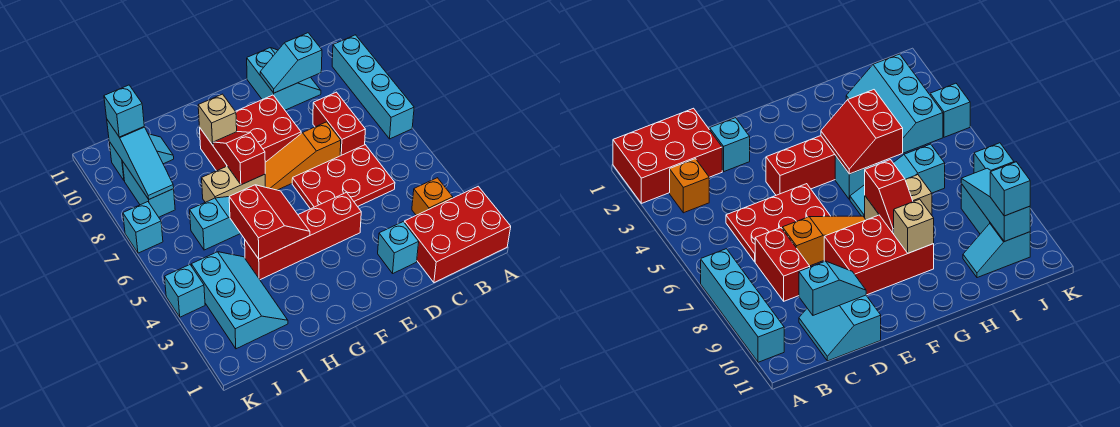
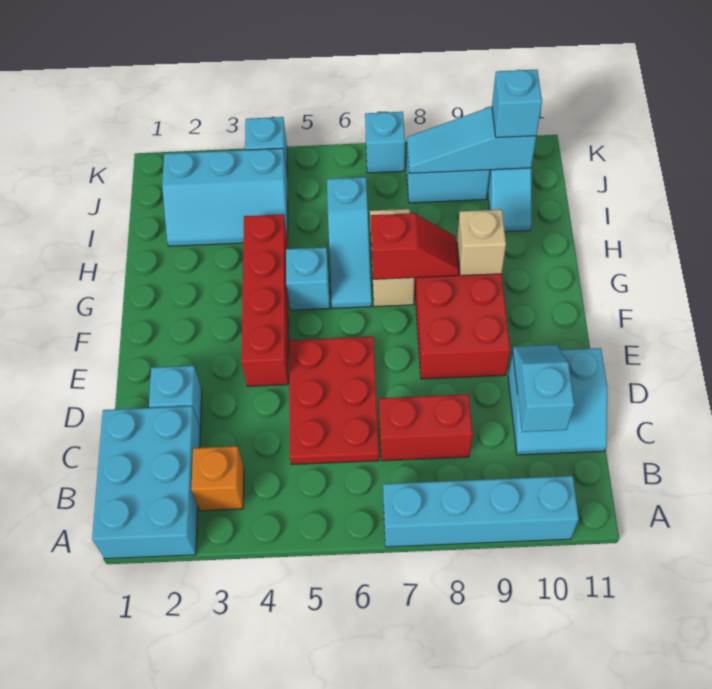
red 2x3 brick [404,186,511,283] -> cyan 2x3 brick [92,406,200,559]
orange 1x3 slope [265,122,341,190] -> none
red 2x2 slope [229,185,310,259] -> none

